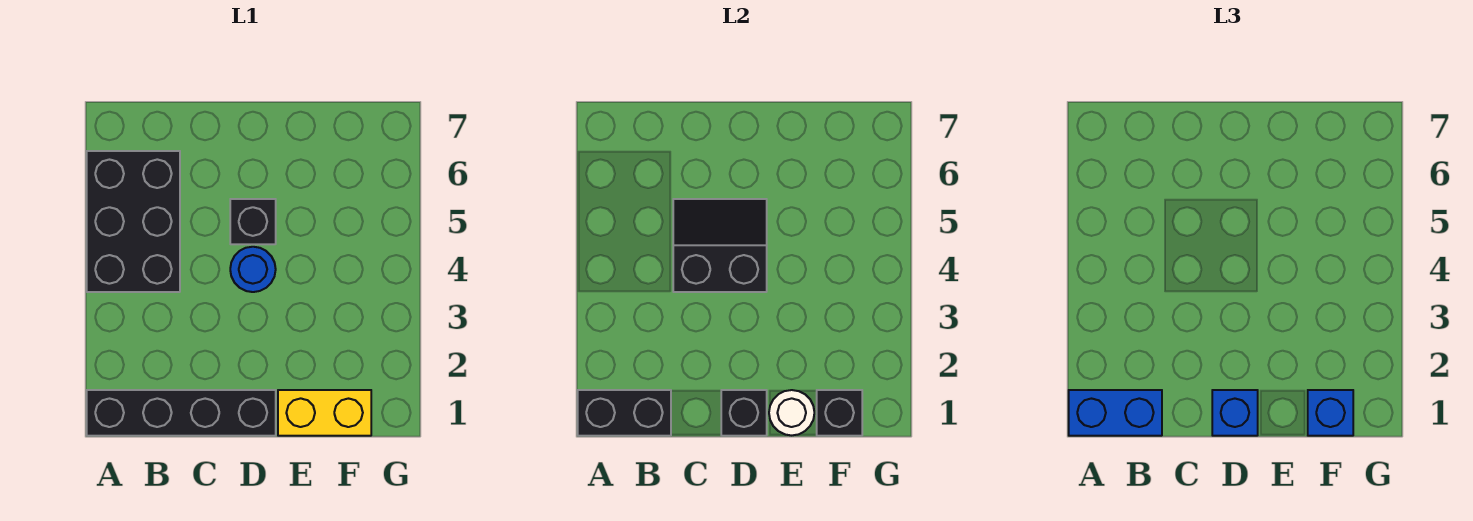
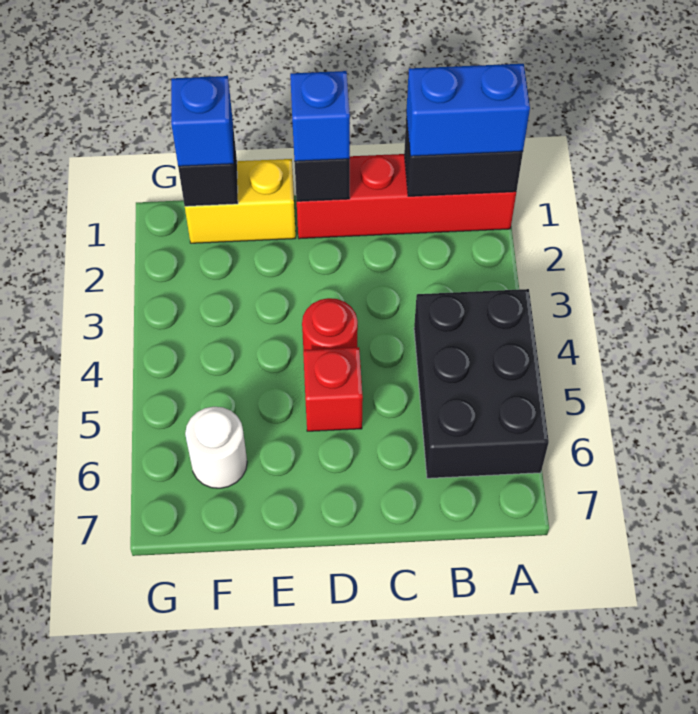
black 1x4 brick [87,390,276,436] -> red 1x4 brick [297,154,516,239]
black 2x2 slope [673,199,767,292] -> none
blue 1x1 round brick [230,247,276,292] -> red 1x1 round brick [302,298,358,350]
black 1x1 brick [230,199,276,244] -> red 1x1 brick [303,347,363,431]
white 1x1 round brick [769,390,814,435] -> white 1x1 round brick moved to [185,407,247,488]

